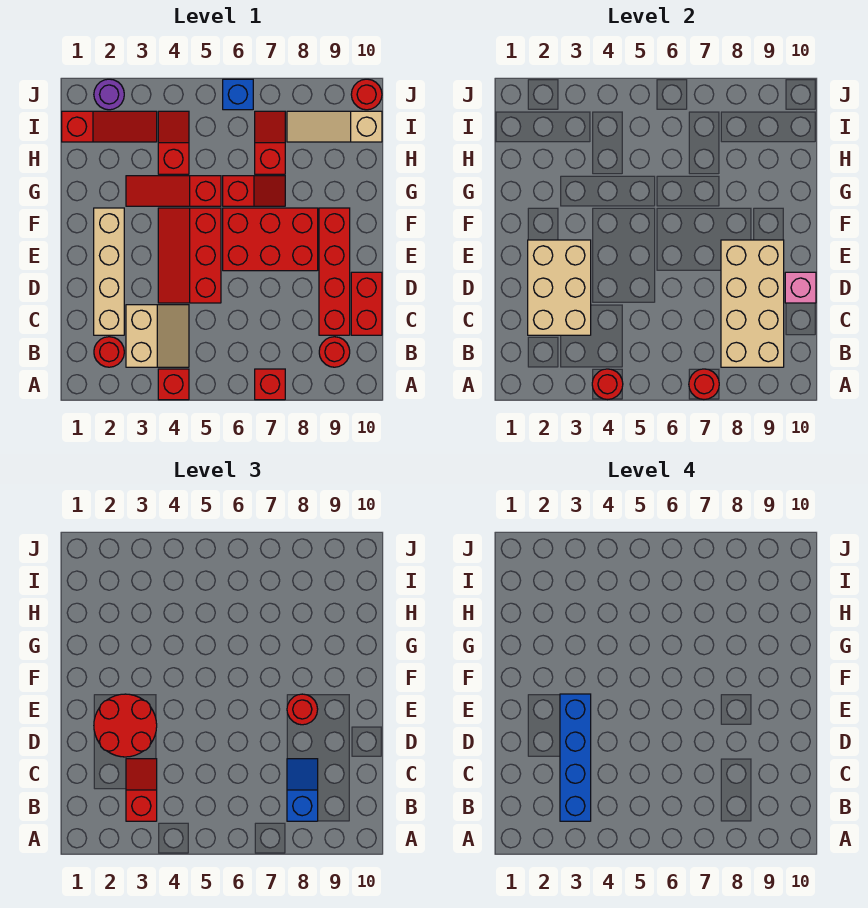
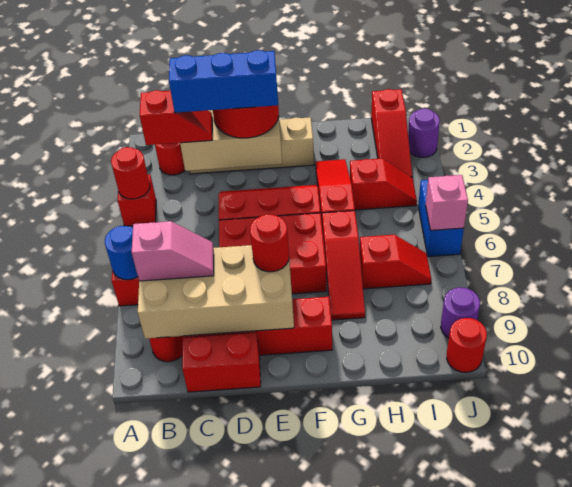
red 1x1 round brick [689,369,719,399] -> blue 1x1 round brick [105,226,138,280]
tan 2x2 slope [126,305,189,367] -> none
blue 1x4 brick [560,694,591,821] -> blue 1x3 brick [169,50,278,113]
blue 1x2 slope [287,759,318,821] -> pink 1x2 slope [132,221,214,281]
pink 1x1 brick [785,272,816,303] -> pink 1x1 brick moved to [426,175,468,230]
red 2x3 brick [223,208,318,271] -> red 2x3 brick turned to [219,213,326,294]
red 1x2 slope [223,176,285,206] -> red 1x3 slope [322,211,365,320]
tan 1x3 slope [287,111,382,142] -> none
blue 1x1 brick [223,79,253,110] -> blue 1x2 brick [418,180,464,257]
none -> purple 1x1 round brick [441,287,480,338]

